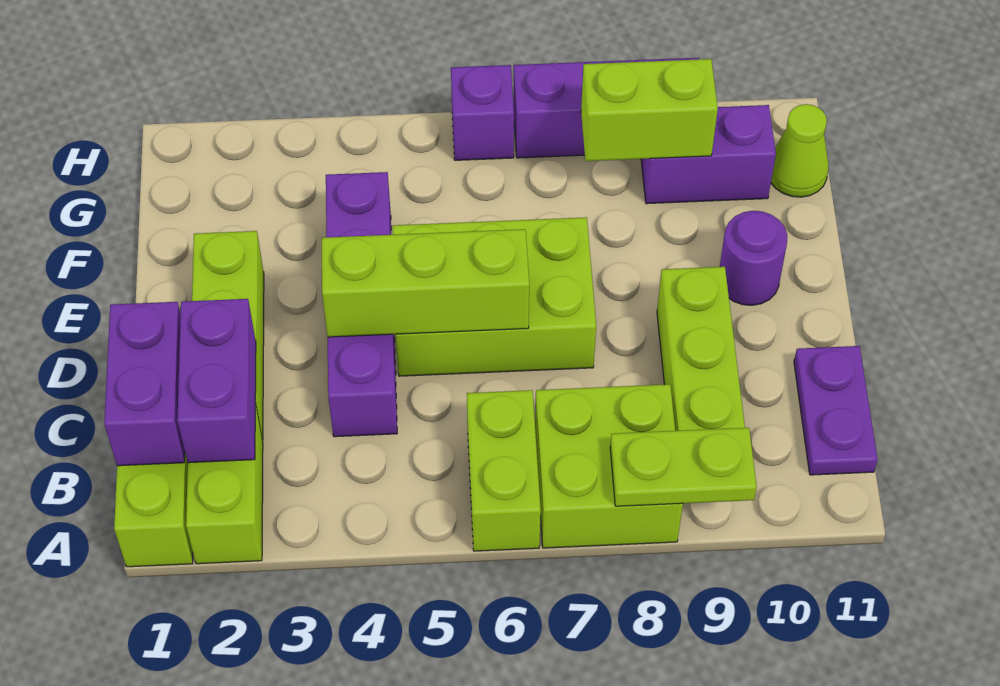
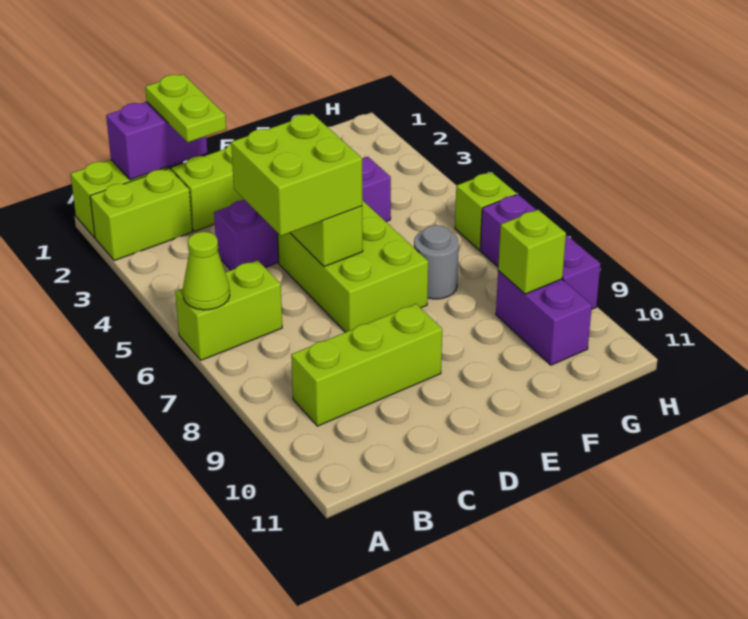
lime 2x2 brick [535,384,683,548] -> lime 2x2 brick moved to [231,114,362,236]
lime 1x2 plate [610,428,757,506] -> lime 1x2 plate moved to [145,74,226,142]
purple 1x2 brick [177,299,256,463] -> none
purple 1x2 plate [794,346,878,475] -> none
purple 1x1 round brick [720,211,787,305] -> none
none -> grey 1x1 round brick [414,225,459,299]
lime 1x2 brick [581,59,718,161] -> lime 1x1 brick [498,210,566,294]
lime 1x1 cone [771,104,828,197] -> lime 1x1 cone moved to [183,232,230,310]
purple 1x1 brick [451,65,514,160] -> lime 1x1 brick [455,172,517,250]

